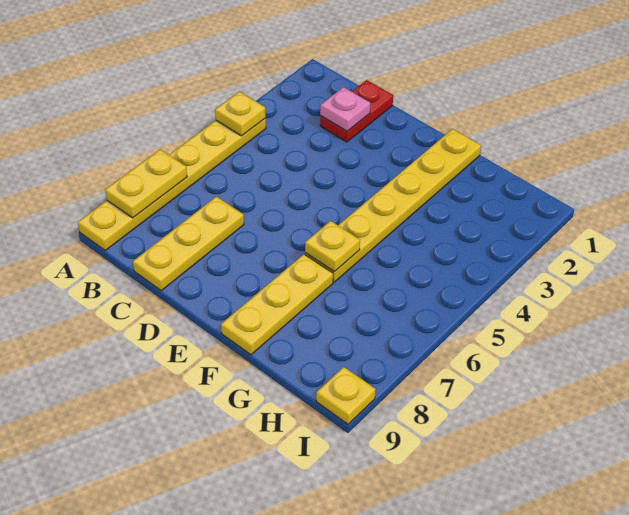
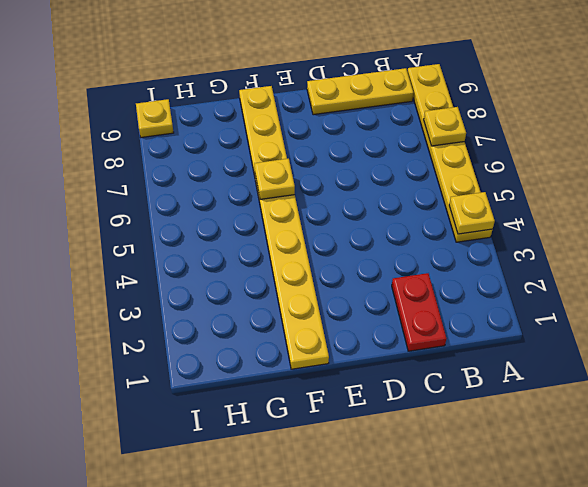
yellow 1x2 plate [105,149,187,218] -> yellow 1x1 plate [424,107,466,146]
pink 1x1 plate [320,87,370,131] -> none
yellow 1x3 plate [133,197,244,290] -> yellow 1x3 plate turned to [307,68,414,115]

